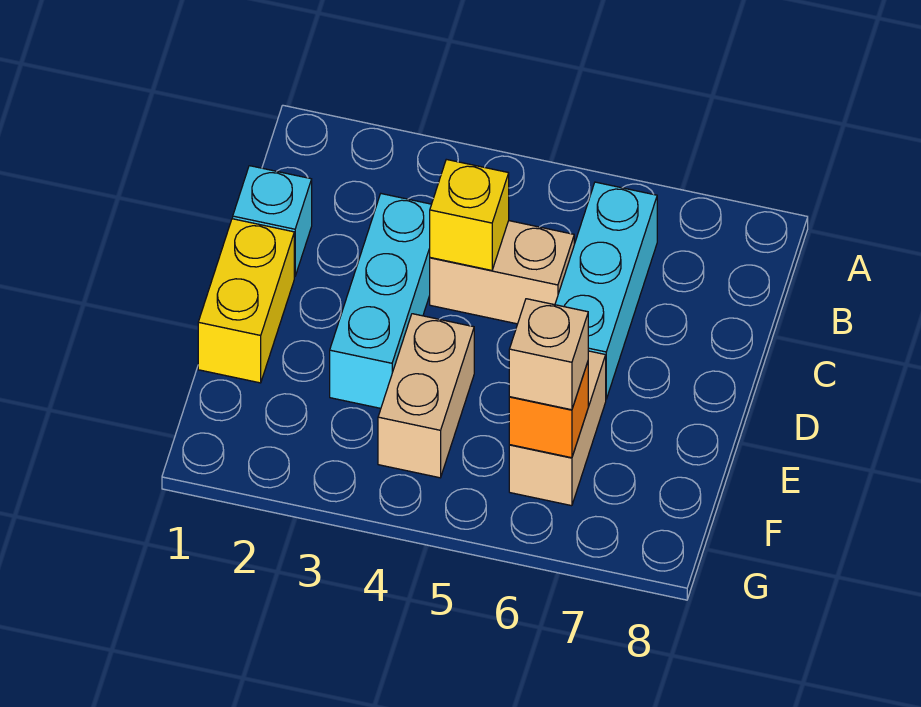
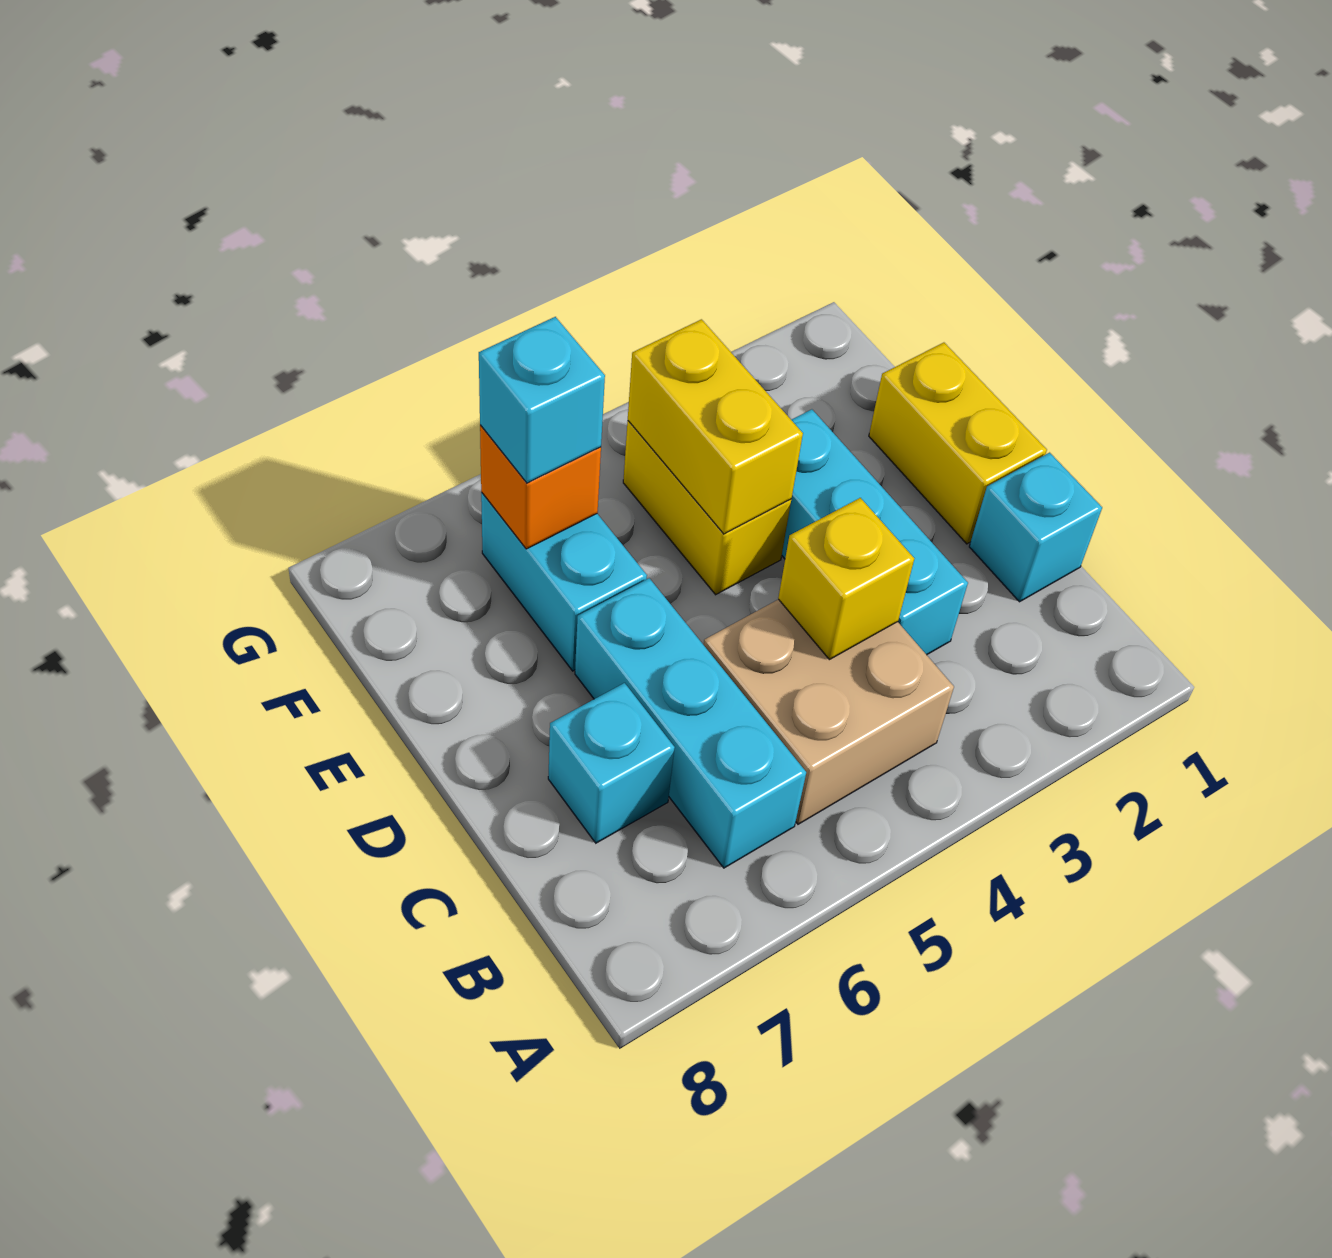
tan 1x2 brick [430,221,574,324] -> tan 2x2 brick [704,599,954,824]
none -> cyan 1x1 brick [548,683,675,843]
tan 1x2 brick [378,314,474,478] -> yellow 1x2 brick [623,421,791,595]
none -> yellow 1x2 brick [628,319,803,534]
tan 1x2 brick [509,351,606,506] -> cyan 1x2 brick [481,493,647,671]
tan 1x1 brick [509,299,588,410] -> cyan 1x1 brick [479,317,605,483]

